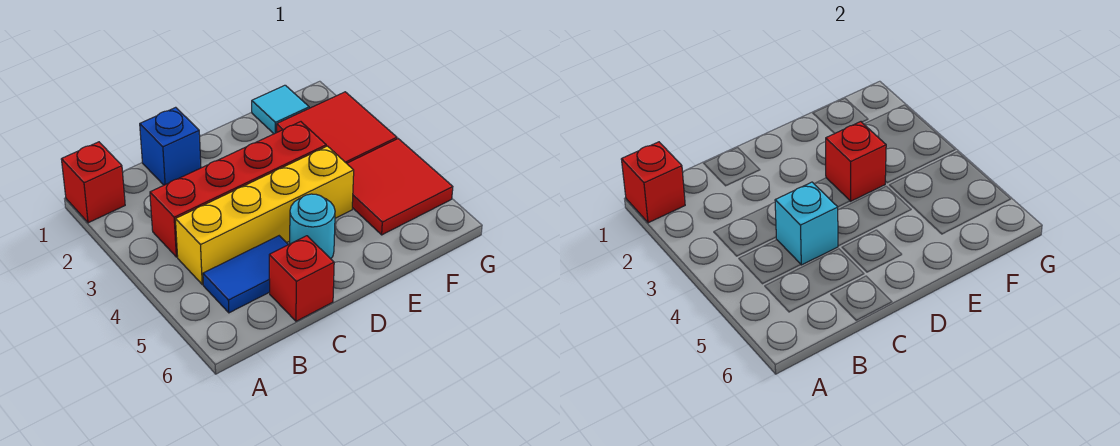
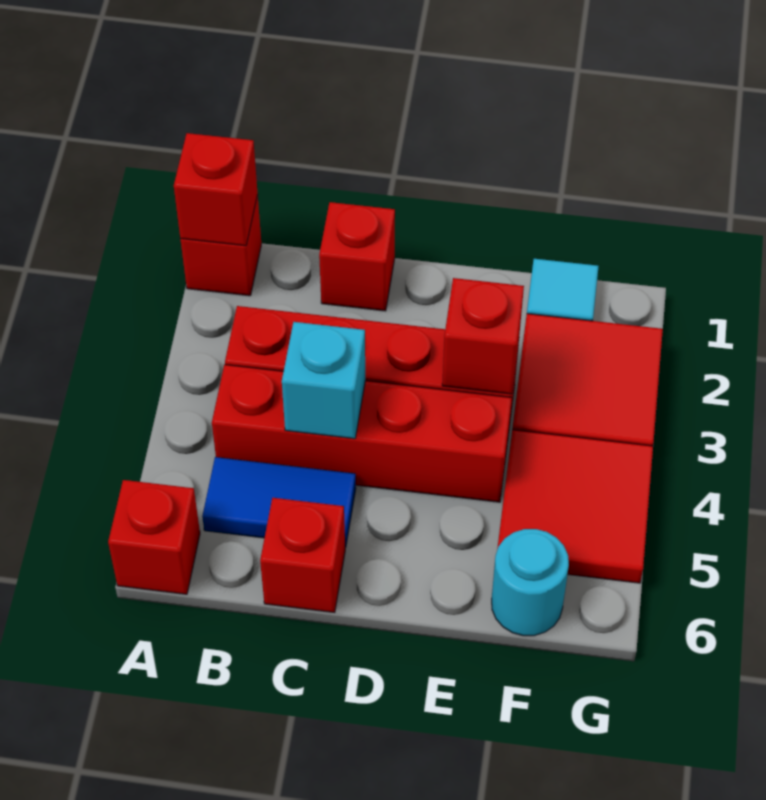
none -> red 1x1 brick [108,480,200,594]
yellow 1x4 brick [175,146,354,284] -> red 1x4 brick [212,365,512,502]
blue 1x1 brick [140,107,201,185] -> red 1x1 brick [319,202,395,311]
cyan 1x1 round brick [290,194,335,259] -> cyan 1x1 round brick moved to [492,529,569,636]

